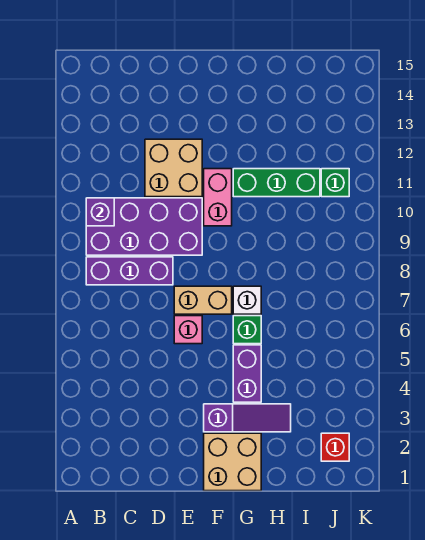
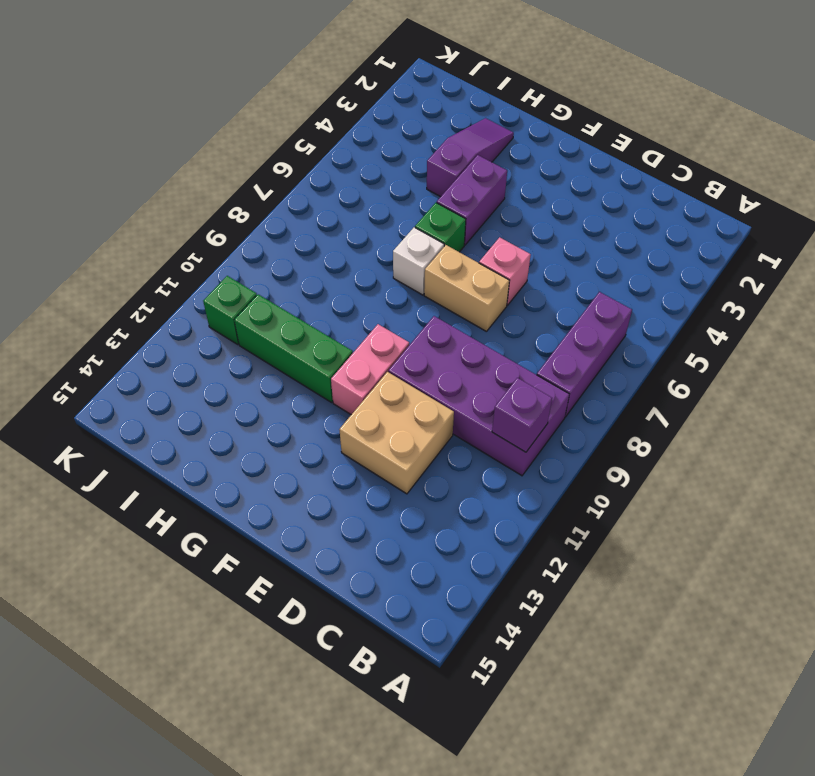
purple 1x3 brick [86,257,173,285] -> purple 1x3 brick turned to [537,292,632,417]
tan 2x2 brick [204,433,261,491] -> none
purple 1x3 slope [204,404,291,432] -> purple 1x3 slope turned to [427,118,514,197]
red 1x1 brick [321,433,349,461] -> none

